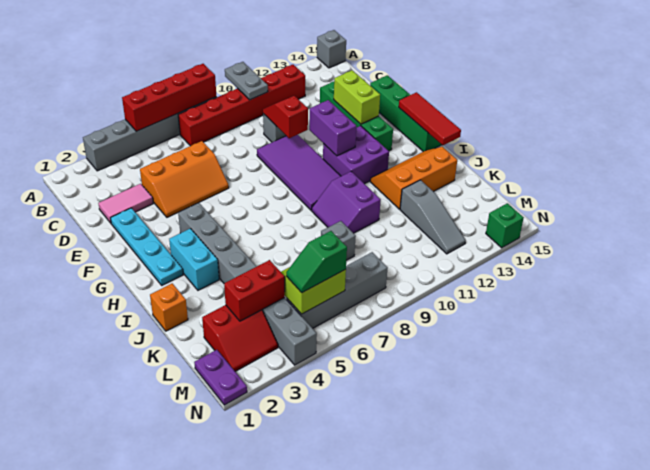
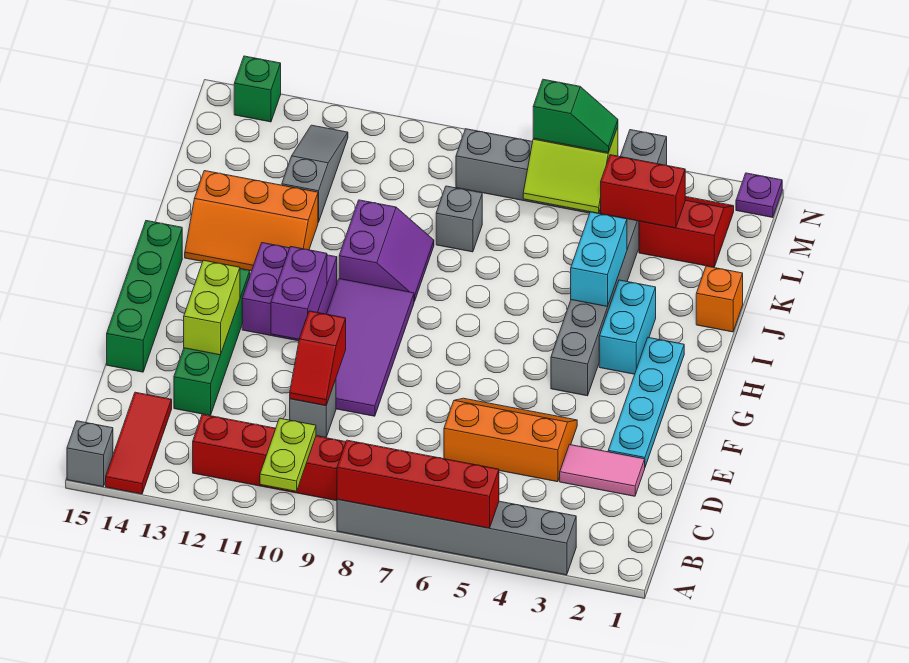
grey 1x2 plate [225,62,268,100] -> lime 1x2 plate [260,418,316,491]
red 1x3 tile [399,92,461,145] -> red 1x3 tile moved to [106,392,172,494]
none -> cyan 1x2 brick [571,212,627,307]
purple 1x2 plate [194,350,247,405] -> purple 1x1 plate [736,173,782,218]

